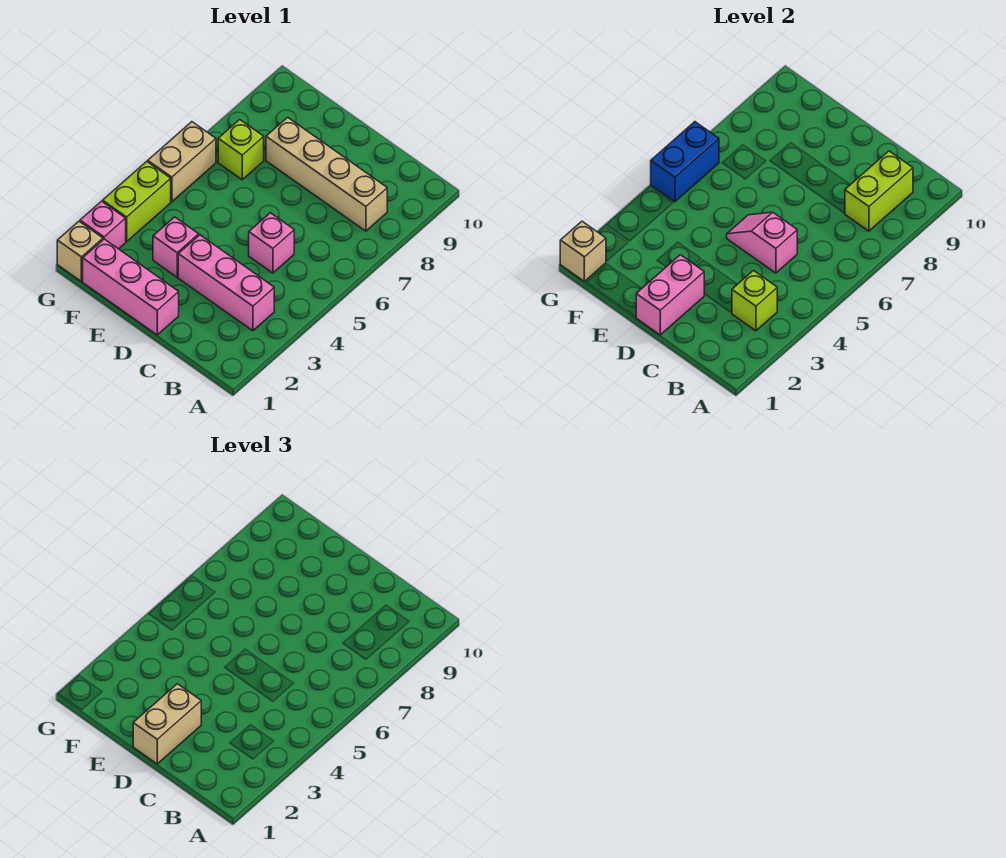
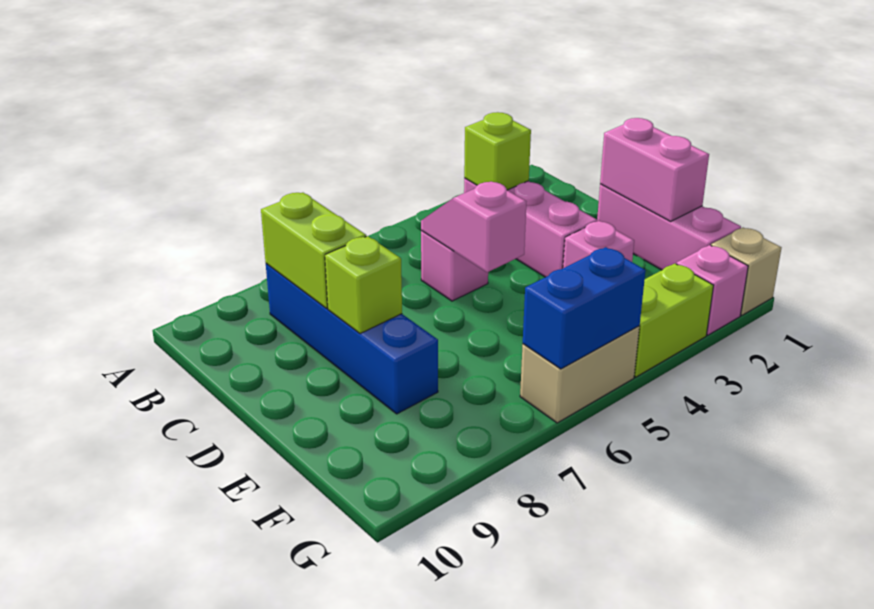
tan 1x4 brick [266,117,387,231] -> blue 1x4 brick [266,264,438,414]
lime 1x2 brick [845,151,913,231] -> lime 1x2 brick turned to [261,193,366,308]
pink 1x2 slope [727,212,797,273] -> pink 1x2 slope turned to [421,181,526,272]
pink 1x2 brick [636,255,704,335] -> pink 1x2 brick turned to [600,118,709,221]
tan 1x2 brick [133,684,201,764] -> none
lime 1x1 brick [218,120,264,180] -> lime 1x1 brick moved to [325,236,402,334]
tan 1x1 brick [560,221,606,281] -> none

